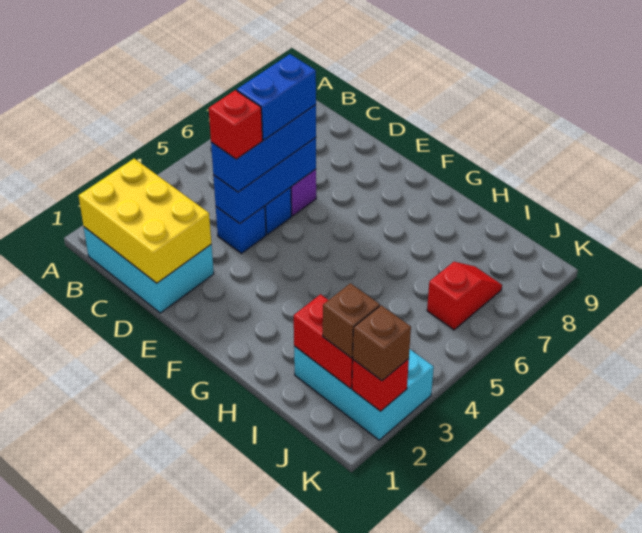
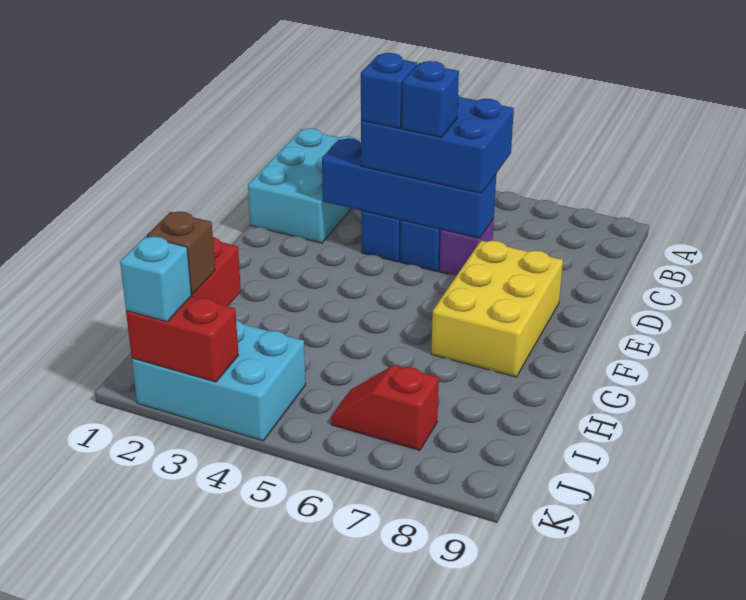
yellow 2x3 brick [79,159,211,283] -> yellow 2x3 brick moved to [431,241,563,377]
blue 1x3 brick [213,138,316,223] -> blue 1x4 brick [322,138,496,238]
blue 1x3 brick [211,105,316,192] -> blue 2x3 brick [361,95,514,193]
red 1x1 brick [209,90,263,159] -> blue 1x1 brick [361,53,417,128]
blue 1x2 brick [237,54,316,140] -> blue 1x1 brick [402,61,459,137]
cyan 2x3 brick [294,346,434,440] -> cyan 2x3 brick turned to [132,320,306,441]
red 1x2 slope [427,262,502,330] -> red 1x2 slope turned to [331,365,439,451]
red 1x1 brick [352,359,409,411] -> red 1x2 brick [126,297,238,382]
brown 1x1 brick [353,305,411,381] -> cyan 1x1 brick [120,236,191,322]

